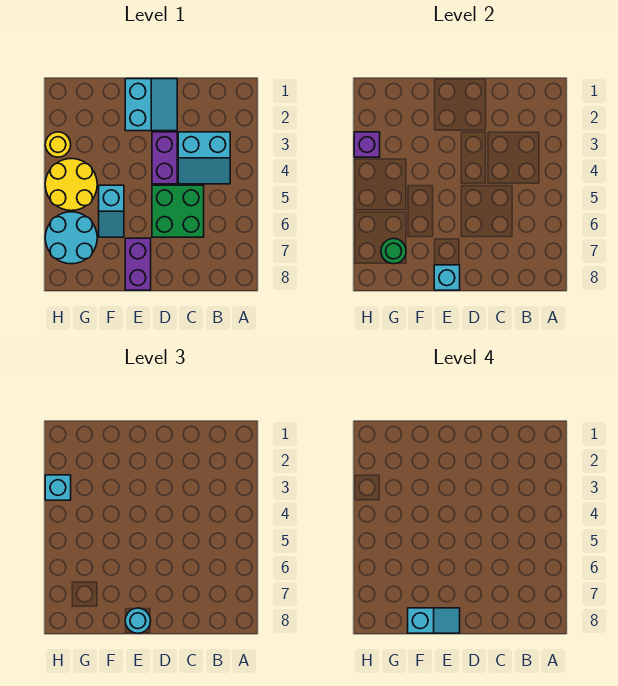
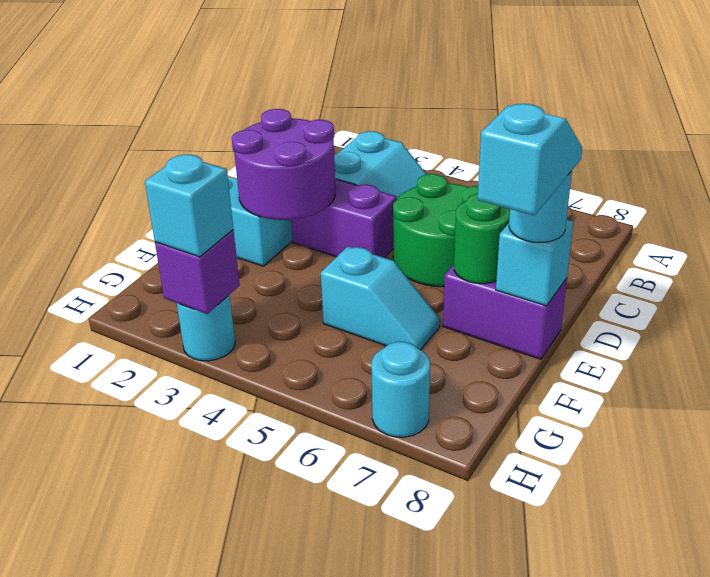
green 2x2 brick [152,185,204,237] -> green 2x2 round brick [393,174,478,287]
none -> purple 2x2 round brick [232,109,336,220]
yellow 2x2 round brick [45,159,97,211] -> none
cyan 2x2 round brick [45,212,97,264] -> cyan 1x1 round brick [371,342,430,437]
green 1x1 round brick [381,238,406,264] -> green 1x1 round brick moved to [454,194,510,284]
yellow 1x1 round brick [45,132,71,157] -> cyan 1x1 round brick [177,295,235,361]

